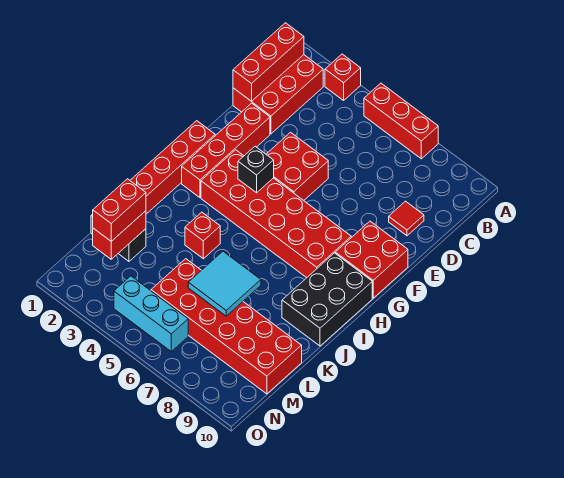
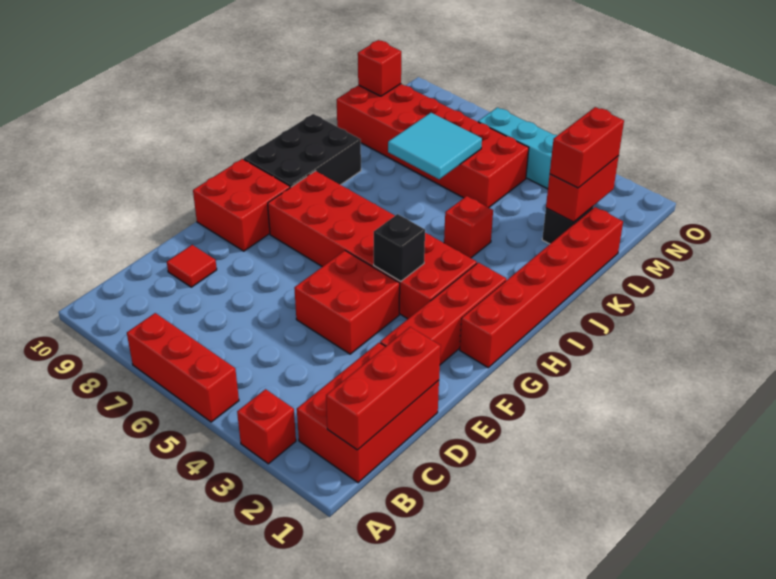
none -> red 1x1 brick [358,40,401,96]

